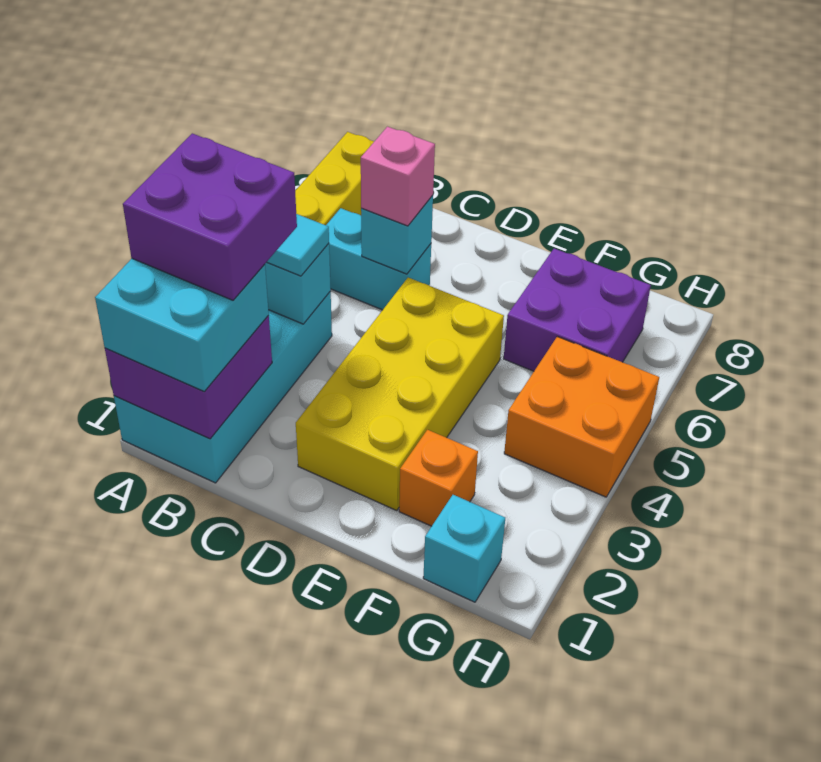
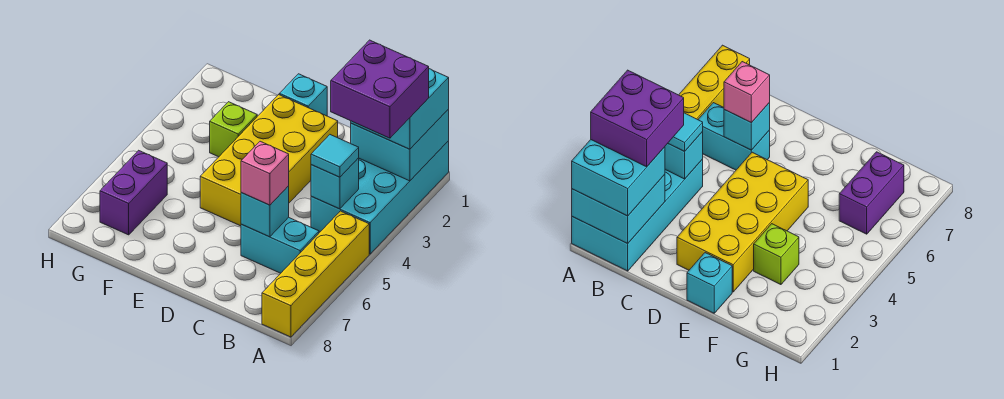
purple 2x2 brick [105,316,272,439] -> cyan 2x2 brick [351,109,449,181]
orange 1x1 brick [399,430,478,526] -> none
none -> lime 1x1 brick [210,102,257,157]
purple 2x2 brick [504,249,651,371] -> purple 1x2 brick [100,150,167,235]
cyan 1x1 brick [423,495,505,602] -> cyan 1x1 brick moved to [279,74,327,116]
orange 2x2 brick [504,337,659,497] -> none

